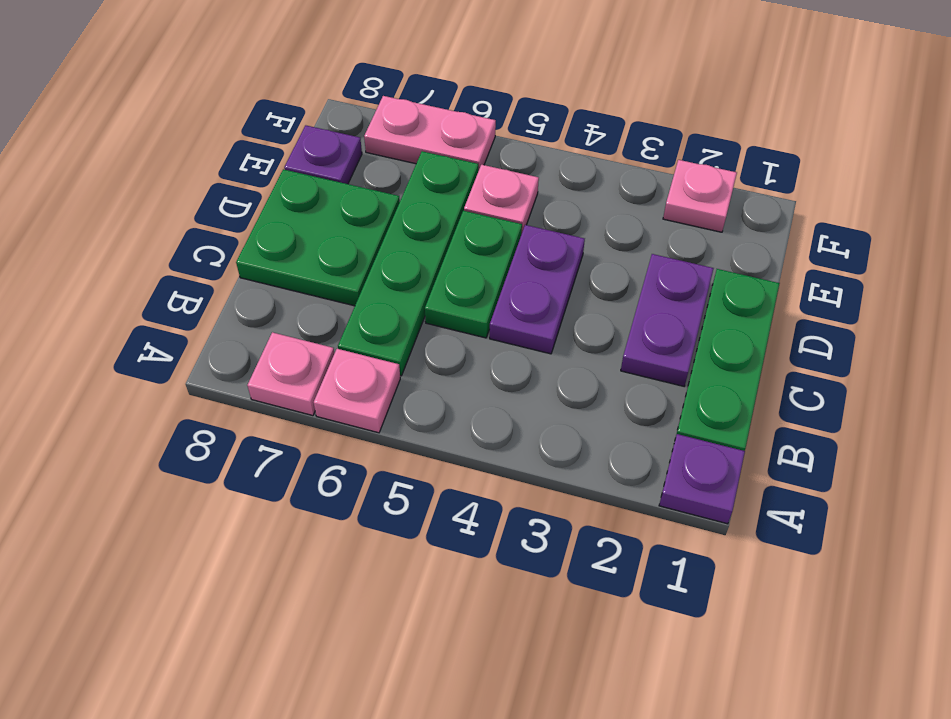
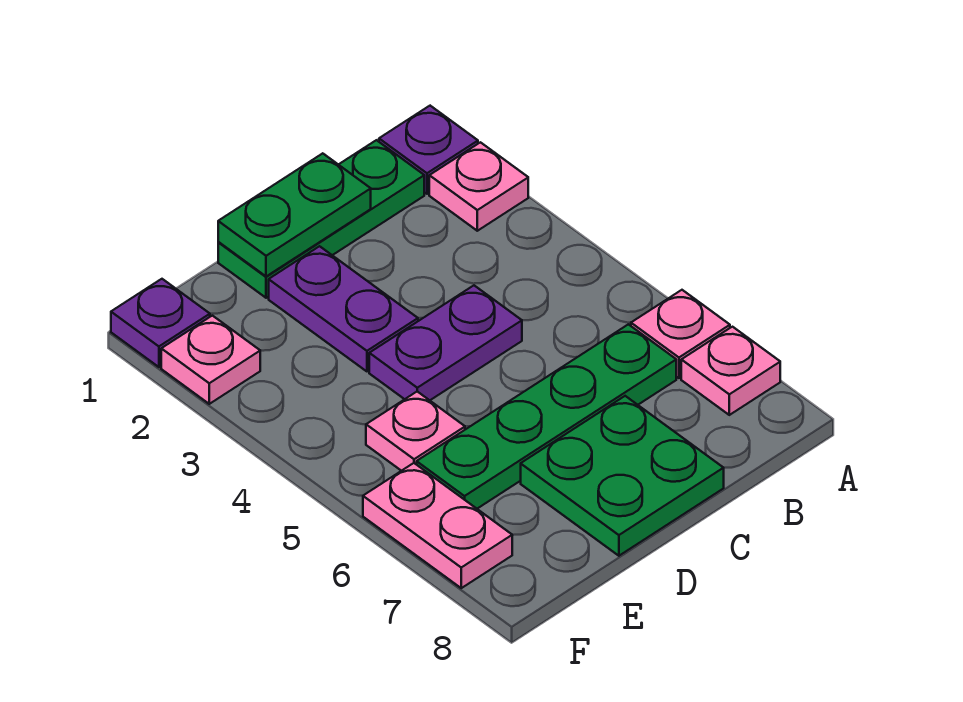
none -> pink 1x1 plate [429,142,528,231]
purple 1x2 plate [621,254,714,386] -> purple 1x2 plate turned to [269,246,418,371]
green 1x2 plate [425,211,522,338] -> green 1x2 plate moved to [218,153,371,276]
purple 1x1 plate [284,125,362,184] -> purple 1x1 plate moved to [111,279,210,367]

